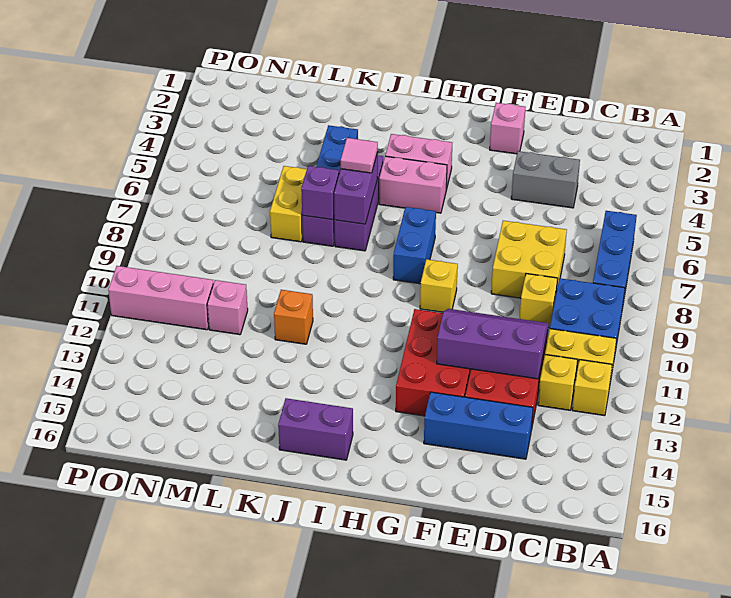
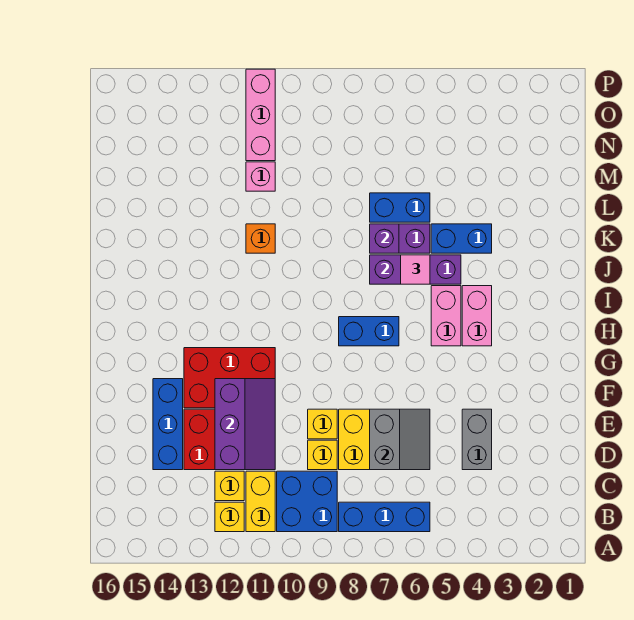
none -> grey 2x2 slope [370,409,430,470]
pink 1x1 brick [490,103,525,154] -> none
yellow 1x1 brick [420,259,458,312] -> yellow 1x1 brick moved to [308,409,337,439]
purple 1x2 brick [278,398,353,460] -> none
yellow 1x2 brick [270,166,307,242] -> blue 1x2 brick [370,193,430,222]

